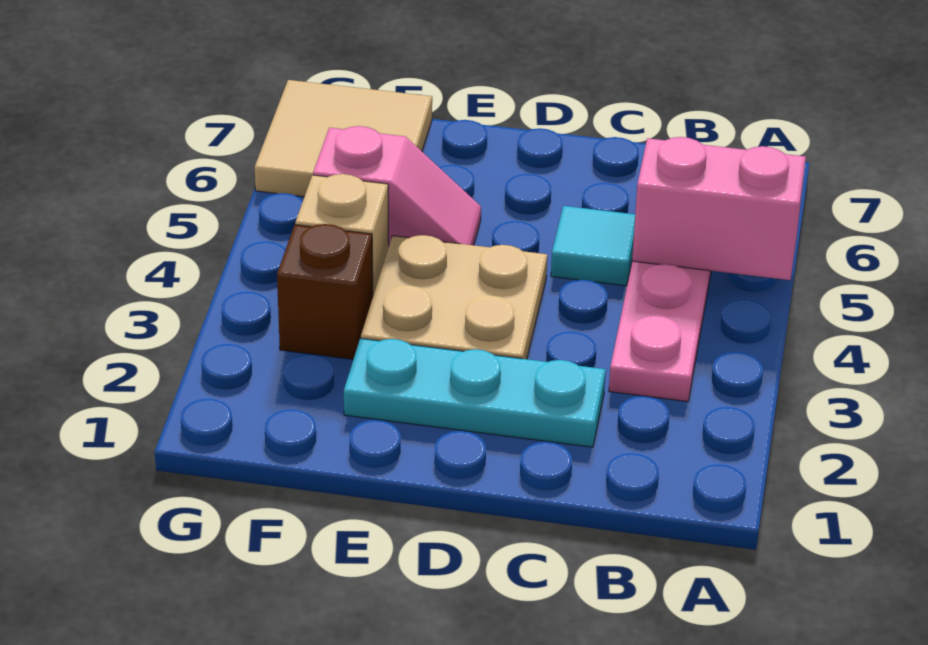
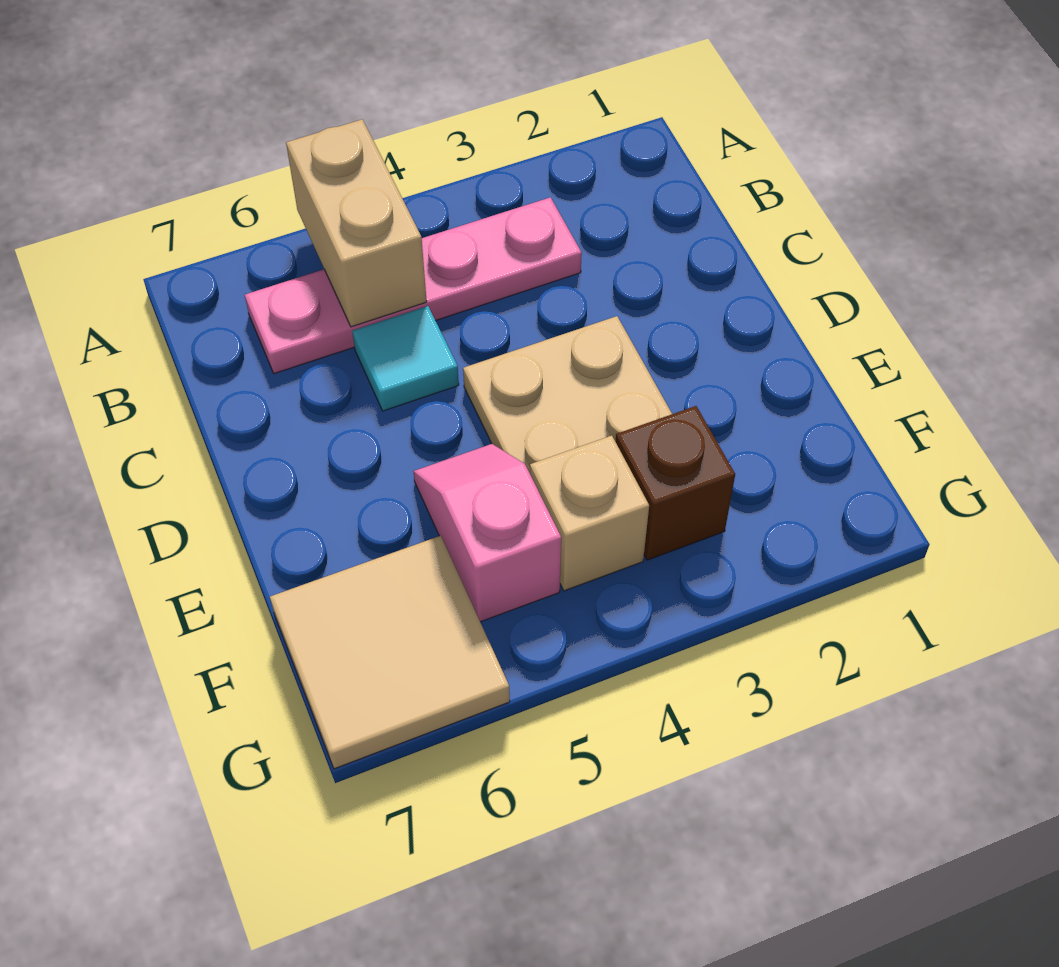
pink 1x2 brick [632,137,806,280] -> tan 1x2 brick [286,119,427,327]
cyan 1x3 plate [344,338,606,447] -> none

